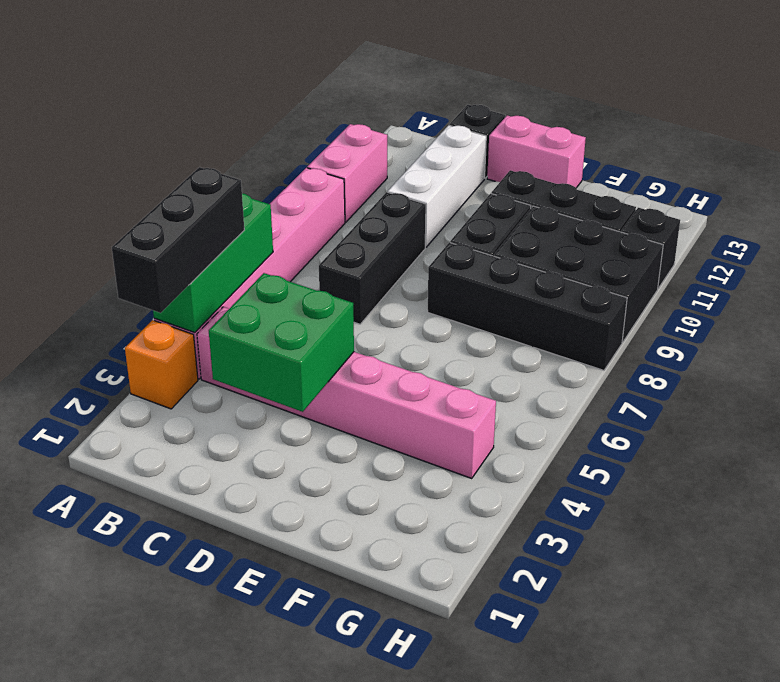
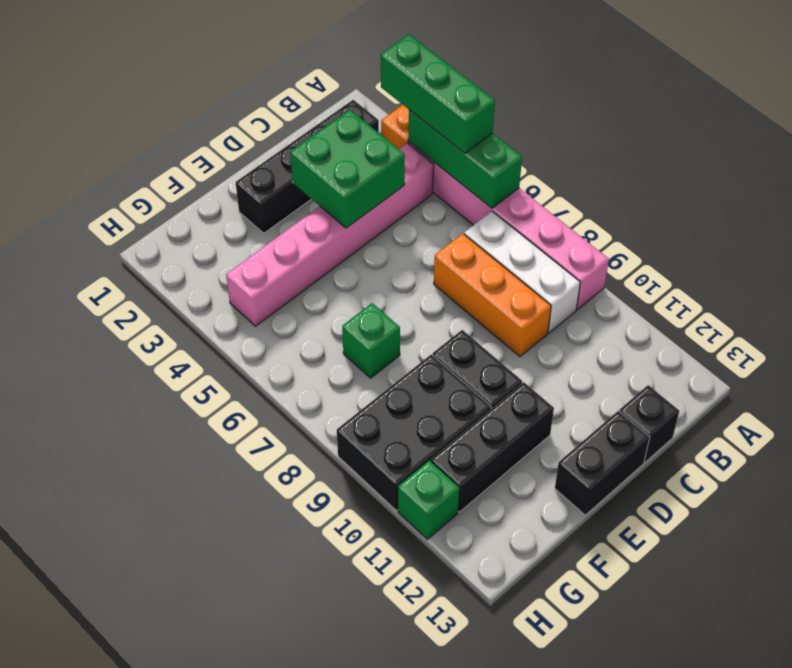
black 1x3 brick [112,167,244,313] -> green 1x3 brick [381,35,495,154]
pink 1x2 brick [307,124,387,222] -> none
black 1x3 brick [319,192,426,324] -> orange 1x3 brick [434,234,551,357]
white 1x3 brick [388,125,486,247] -> white 1x3 brick moved to [464,211,580,333]
pink 1x2 brick [487,115,586,188] -> black 1x2 brick [555,411,650,515]
black 1x4 brick [428,242,627,370] -> black 1x4 brick moved to [236,100,379,233]
none -> green 1x1 brick [342,303,400,378]
black 1x1 brick [621,208,680,288] -> green 1x1 brick [398,461,459,539]

